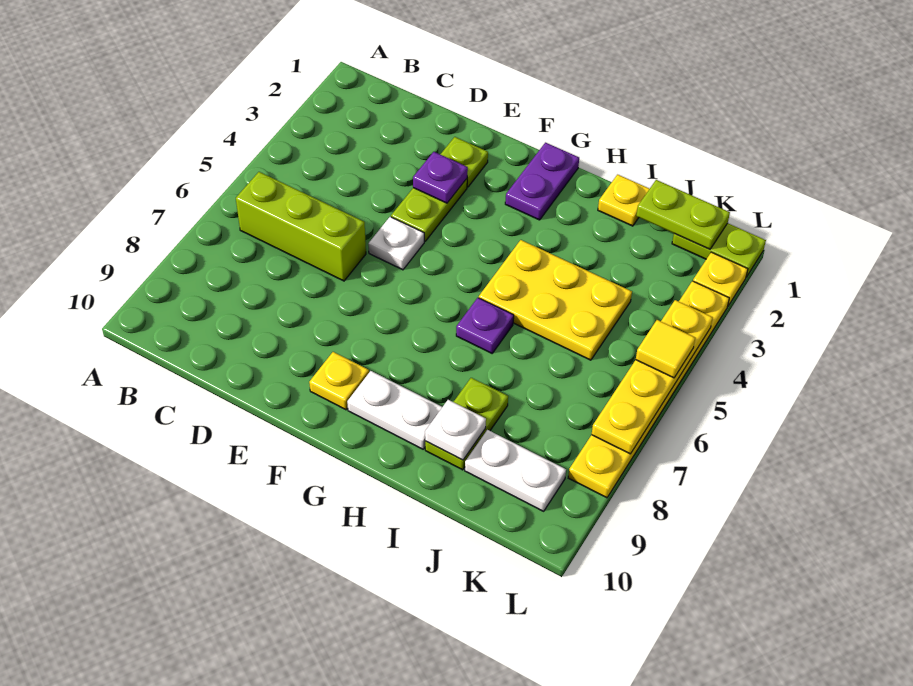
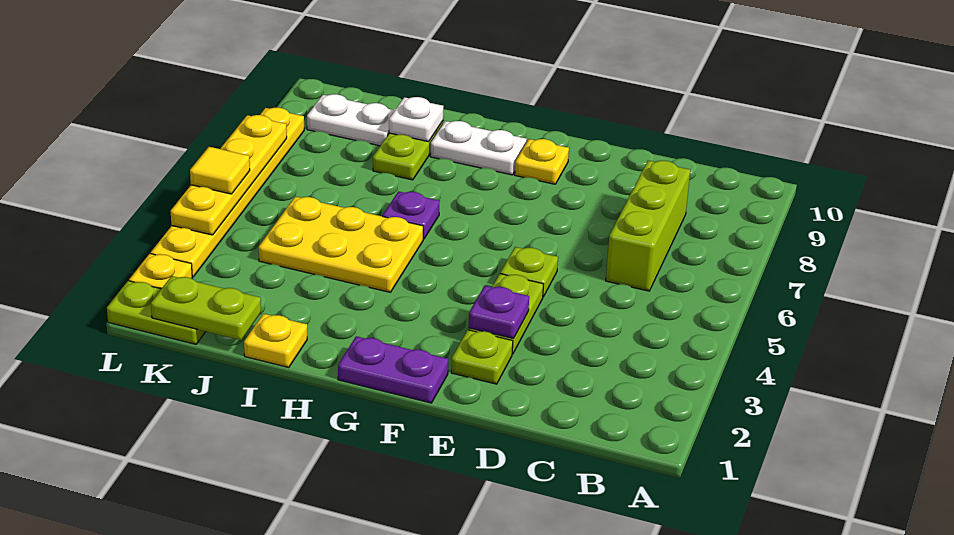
lime 1x3 brick [236,172,366,281] -> lime 1x3 brick turned to [606,161,690,291]
white 1x1 plate [368,217,424,270] -> lime 1x1 plate [500,247,558,297]
purple 1x2 plate [505,143,579,220] -> purple 1x2 plate turned to [338,336,448,403]

